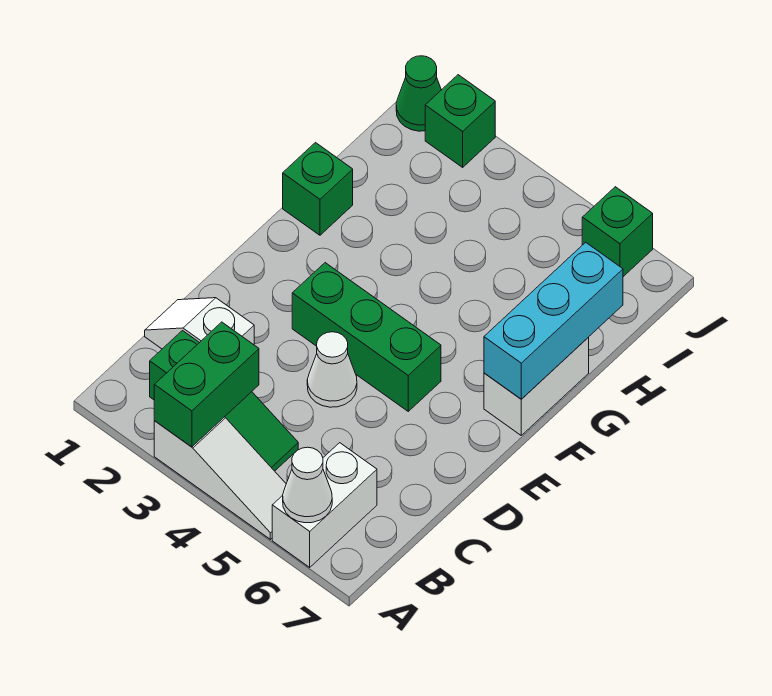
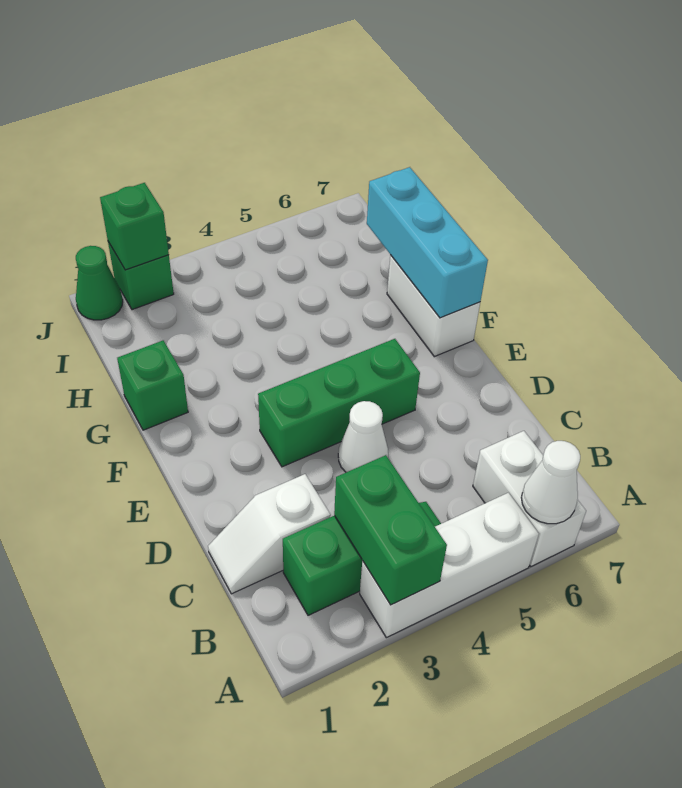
white 1x3 slope [154,417,286,539] -> white 1x3 brick [360,493,539,638]
green 1x1 brick [582,187,653,277] -> green 1x1 brick moved to [100,183,169,270]

